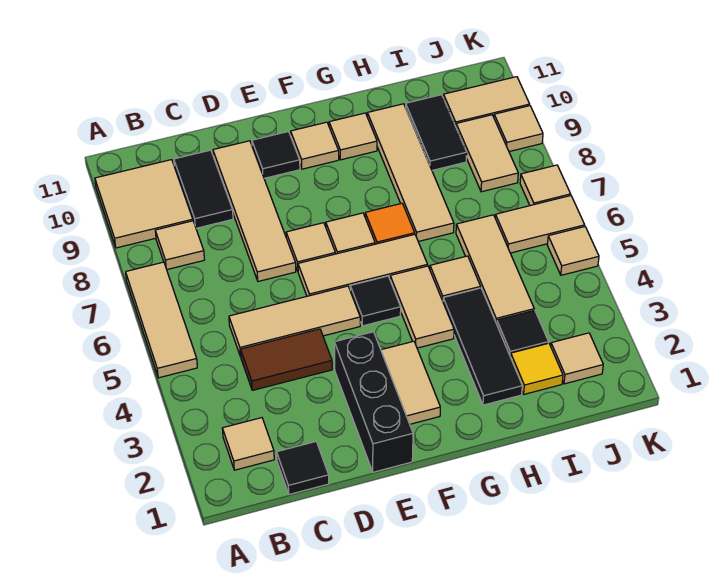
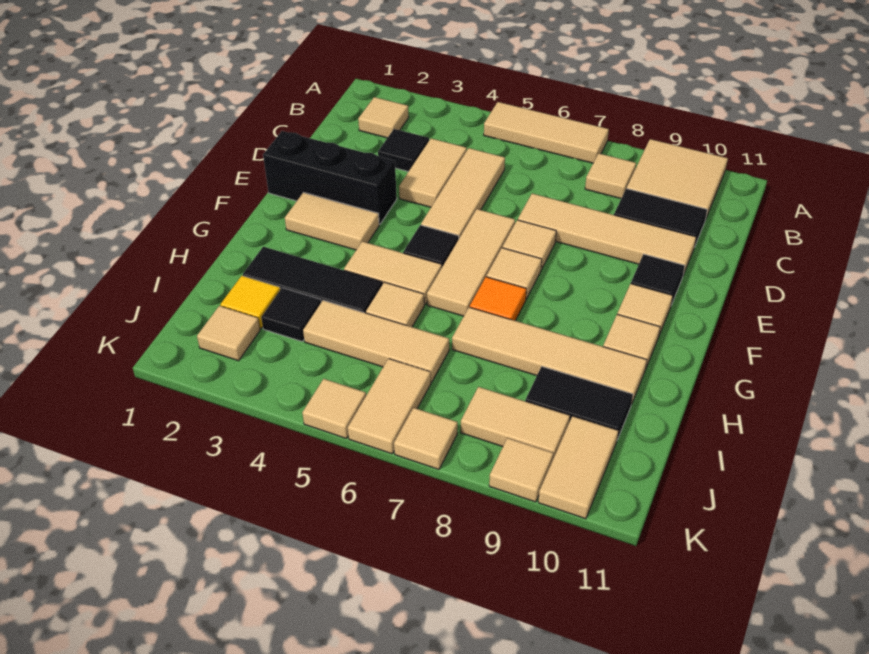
black 1x1 tile [277,442,329,494] -> black 1x1 tile moved to [378,129,429,172]
brown 1x2 tile [240,329,332,390] -> tan 1x2 tile [399,138,467,207]

